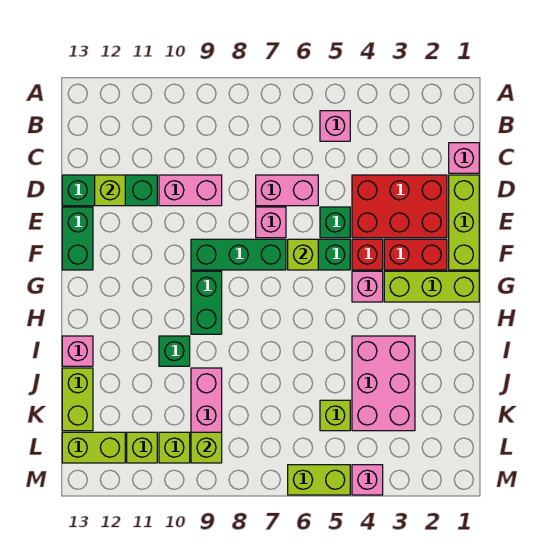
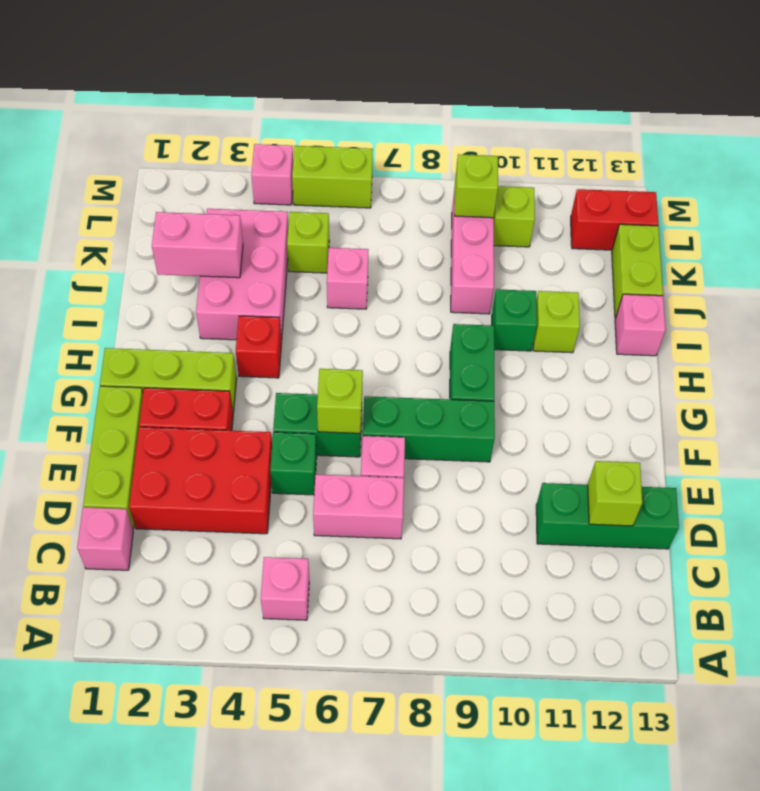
pink 1x2 brick [159,175,222,206] -> pink 1x2 brick moved to [152,212,243,278]
green 1x2 brick [62,207,93,270] -> none
red 1x1 brick [352,239,383,270] -> red 1x1 brick moved to [236,316,282,378]
pink 1x1 brick [352,271,383,302] -> pink 1x1 brick moved to [327,248,368,309]
lime 1x1 brick [127,432,157,463] -> lime 1x1 brick moved to [533,291,580,353]
lime 1x2 brick [62,432,125,463] -> red 1x2 brick [571,189,658,250]

